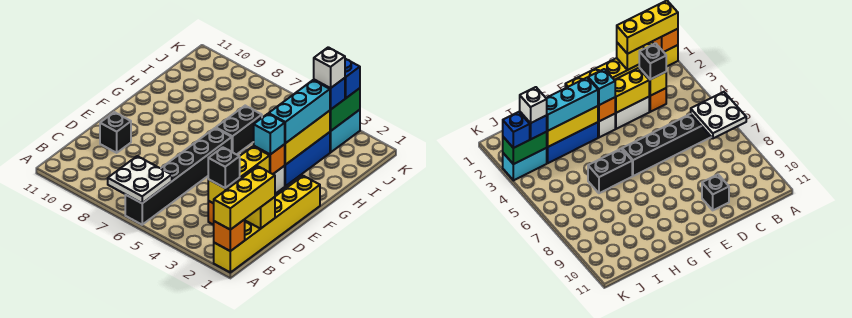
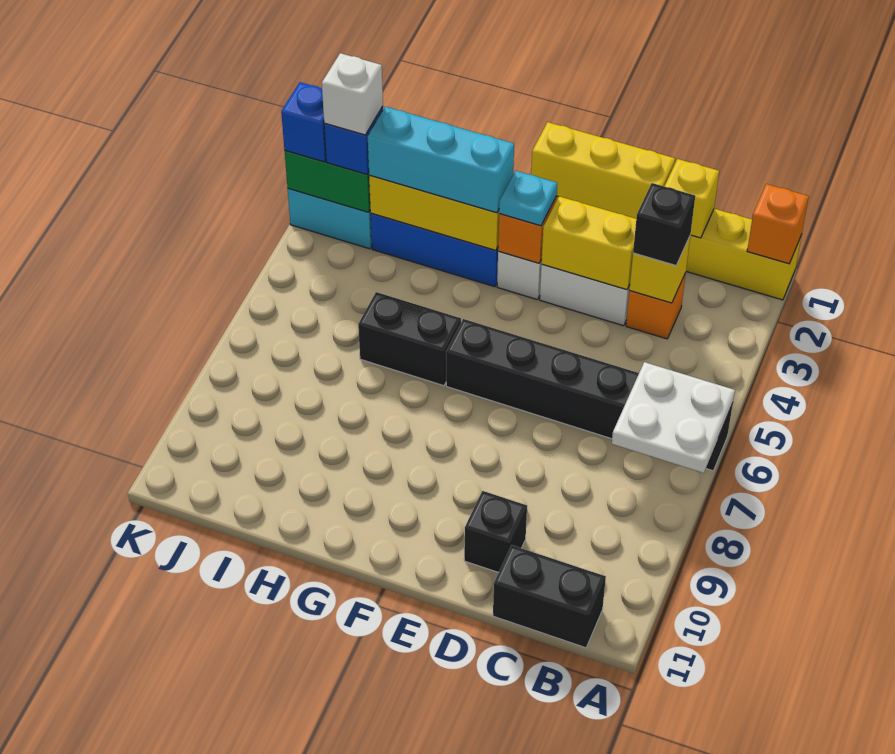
yellow 1x3 brick [213,167,275,230] -> yellow 1x3 brick moved to [531,122,675,219]
none -> black 1x2 brick [493,545,606,648]
cyan 1x1 brick [254,114,285,154] -> cyan 1x1 plate [499,171,557,226]

